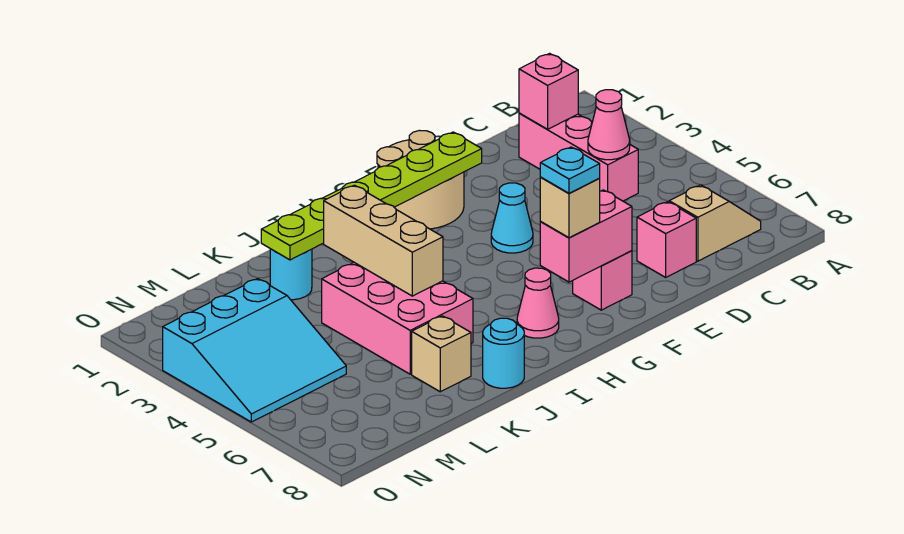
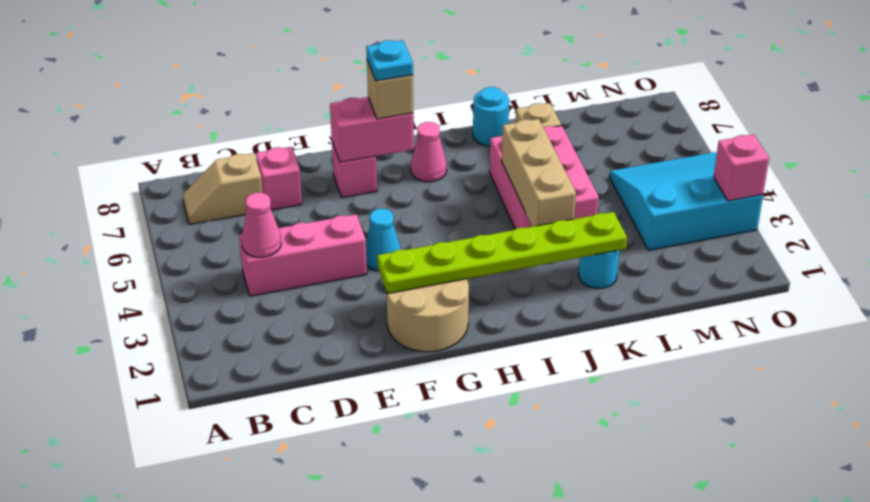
pink 1x3 brick [519,113,638,201] -> pink 1x3 brick turned to [239,214,367,296]
pink 1x1 brick [519,53,578,129] -> pink 1x1 brick moved to [714,134,769,201]

